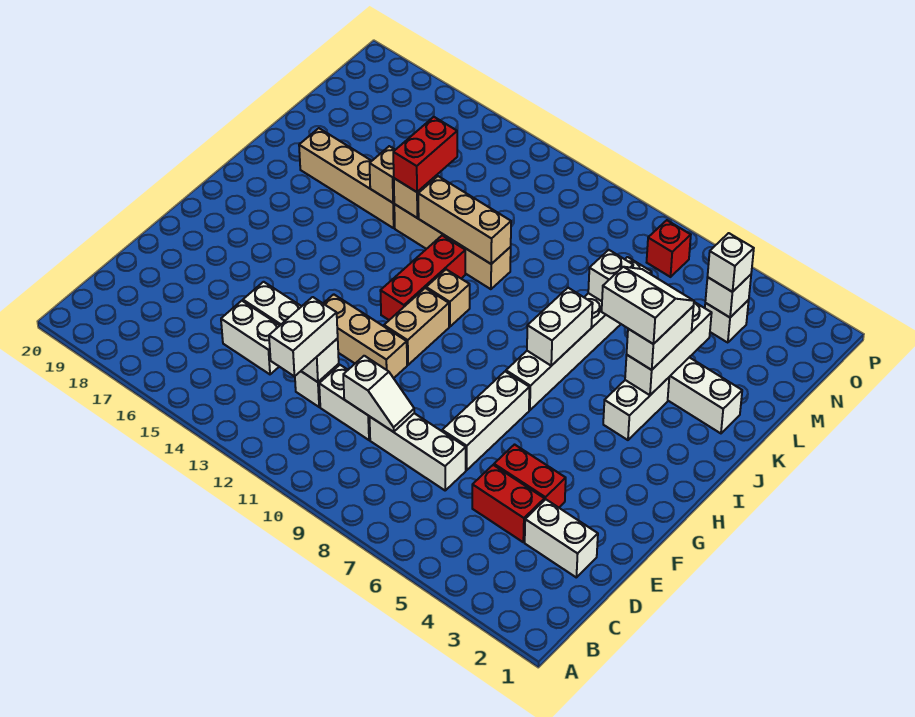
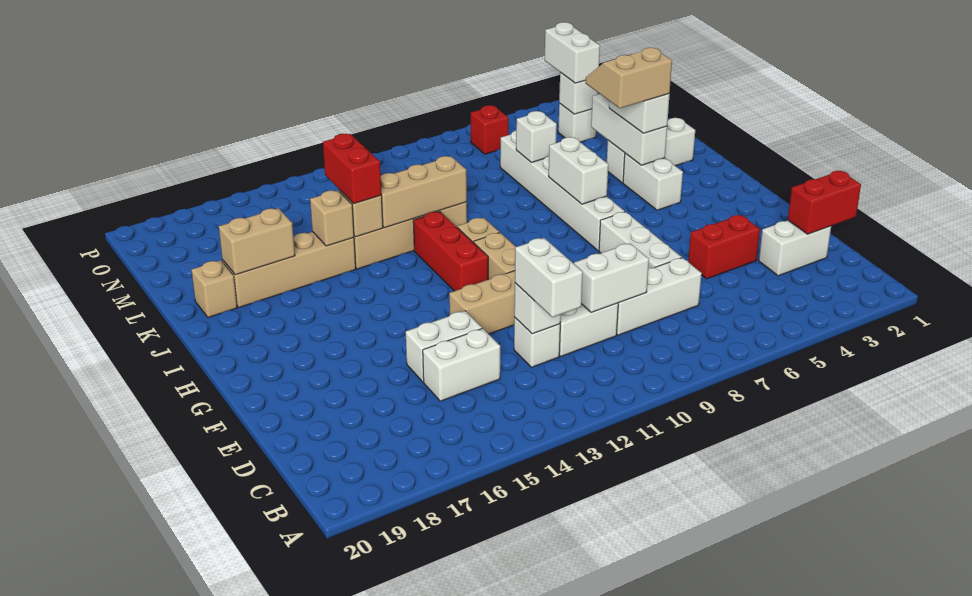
red 1x2 brick [472,465,544,542] -> red 1x2 brick moved to [788,171,861,234]
white 1x2 slope [343,356,414,432] -> white 1x2 brick [574,243,649,313]
white 2x2 slope [602,267,694,344] -> tan 2x2 slope [585,48,672,108]
none -> tan 1x2 brick [219,208,295,275]
none -> tan 1x1 brick [192,260,237,317]
white 1x1 brick [708,233,754,292] -> white 1x2 brick [545,22,600,83]

